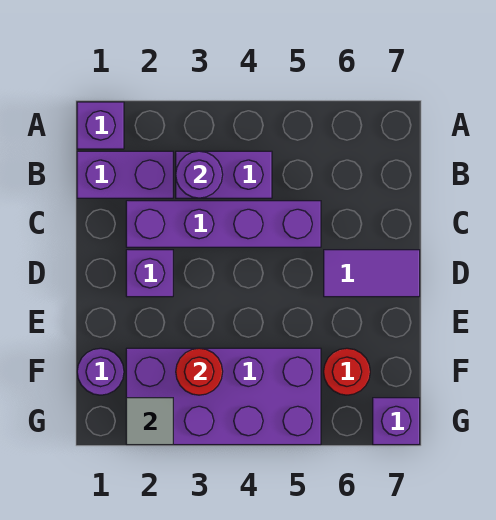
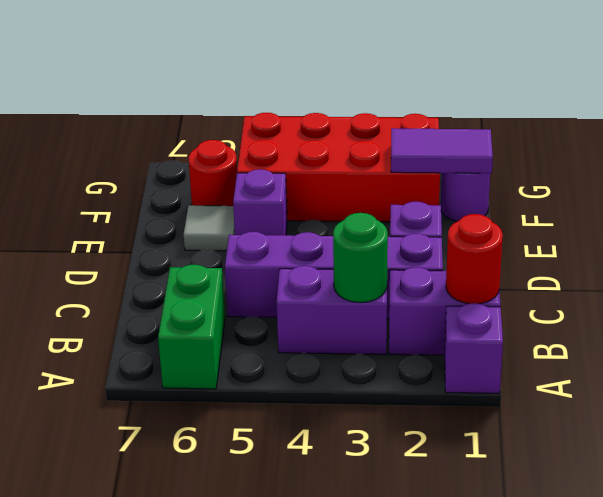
none -> green 1x2 brick [158,265,225,389]
purple 1x1 round brick [176,151,223,198] -> green 1x1 round brick [333,213,388,303]
purple 1x2 tile [324,250,420,297] -> purple 1x2 tile moved to [391,128,493,173]
purple 2x4 brick [126,348,321,445] -> red 2x4 brick [237,113,440,222]
red 1x1 round brick [176,348,223,395] -> red 1x1 round brick moved to [446,214,503,304]
grey 1x1 tile [126,398,173,445] -> grey 1x1 tile moved to [184,205,235,251]
purple 1x1 brick [373,398,420,445] -> purple 1x1 brick moved to [233,169,287,235]

